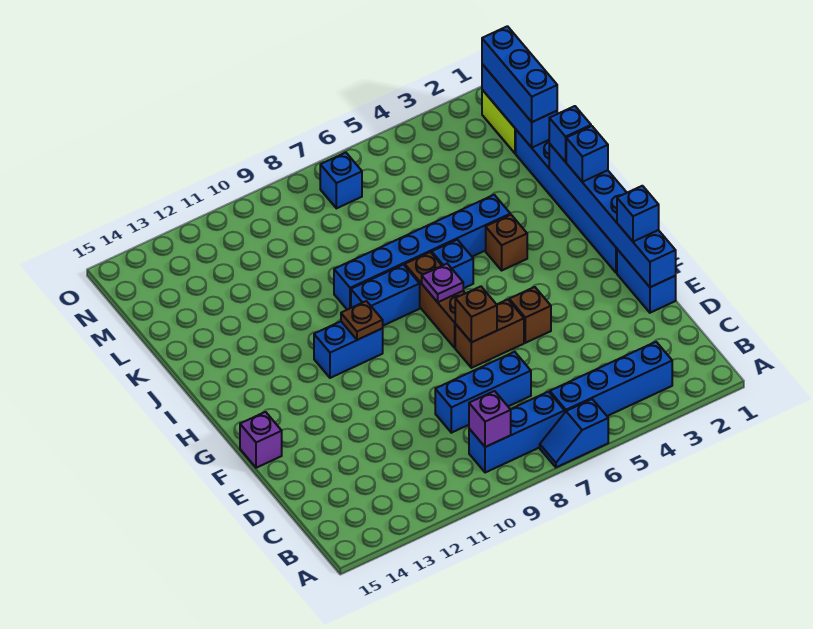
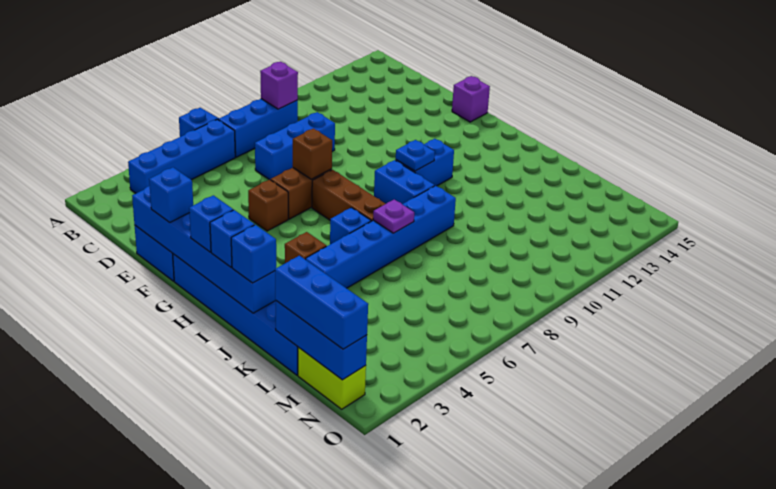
purple 1x1 plate [422,264,463,302] -> purple 1x1 plate moved to [373,199,414,233]
brown 1x1 plate [341,301,383,340] -> blue 1x1 plate [396,140,435,171]
blue 1x2 brick [351,265,420,326] -> blue 1x2 brick turned to [374,160,435,204]
blue 1x1 brick [320,153,362,208] -> blue 1x1 brick moved to [189,195,233,252]

